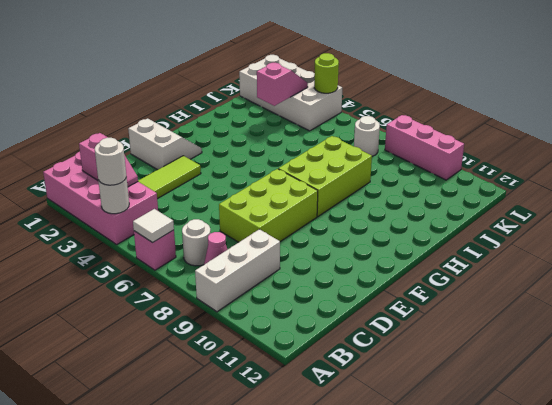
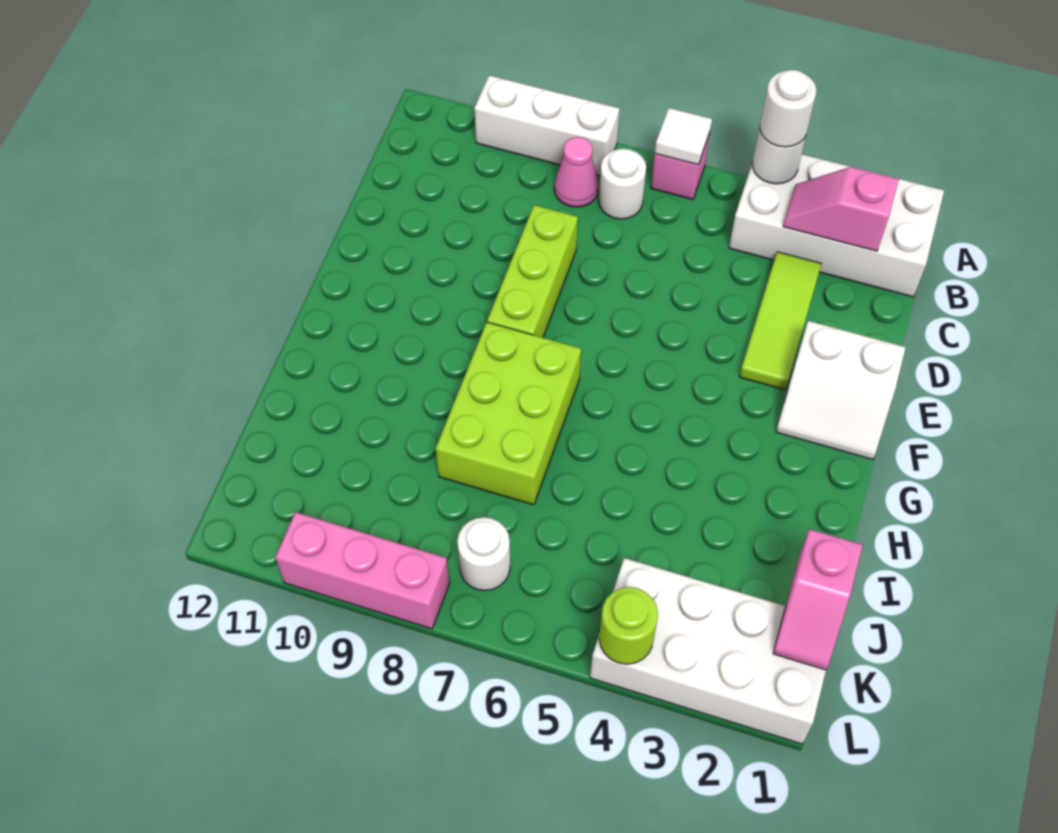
pink 2x4 brick [43,152,158,244] -> white 2x4 brick [729,154,944,297]
white 1x3 brick [195,229,280,312] -> white 1x3 brick turned to [474,75,620,175]
lime 2x3 brick [219,169,318,242] -> lime 1x3 brick [487,205,578,338]
pink 1x2 slope [257,63,308,106] -> pink 1x2 slope moved to [773,529,863,670]

